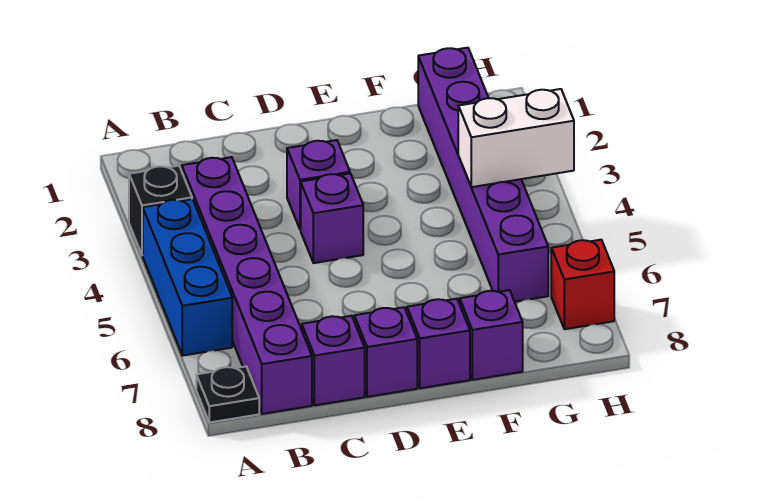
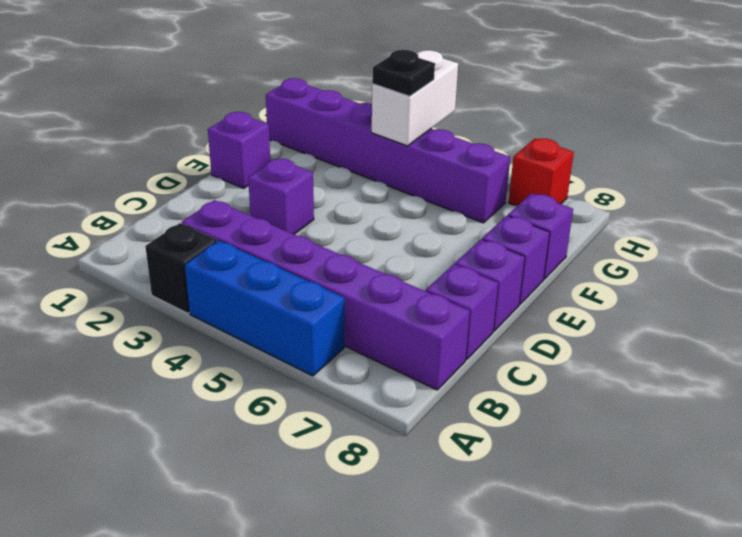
black 1x1 plate [196,366,259,422] -> black 1x1 plate moved to [372,50,435,96]
purple 1x1 brick [301,173,363,263] -> purple 1x1 brick moved to [208,112,270,188]

